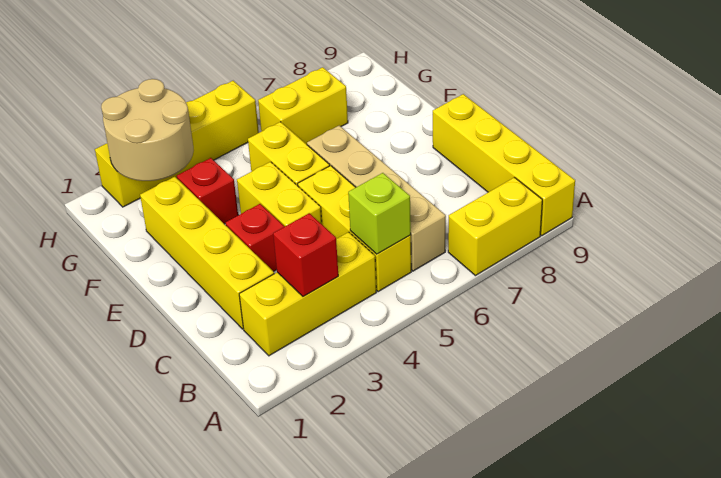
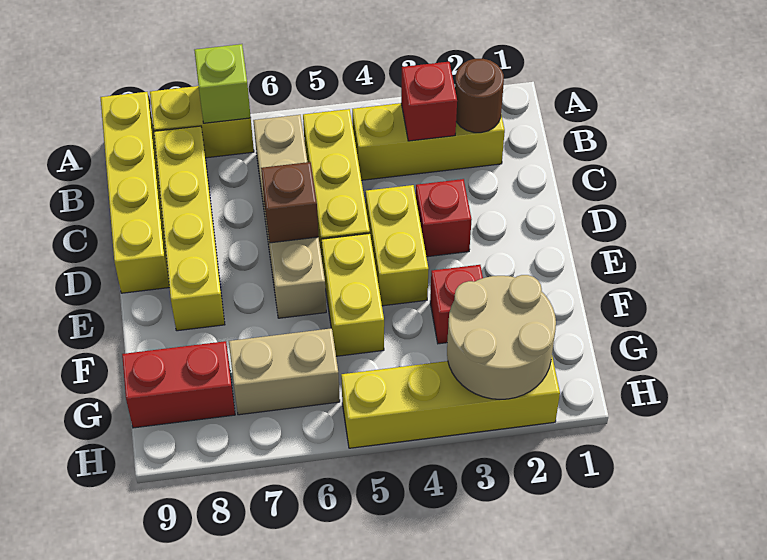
none -> brown 1x1 round brick [455,59,504,133]
lime 1x1 brick [348,173,411,254] -> lime 1x1 brick moved to [194,44,251,123]
yellow 1x4 brick [140,177,274,329] -> yellow 1x4 brick moved to [154,126,225,331]
none -> brown 1x1 brick [261,162,319,243]
yellow 1x2 brick [258,67,348,144] -> tan 1x2 brick [229,328,340,415]
none -> red 1x2 brick [122,341,235,428]

